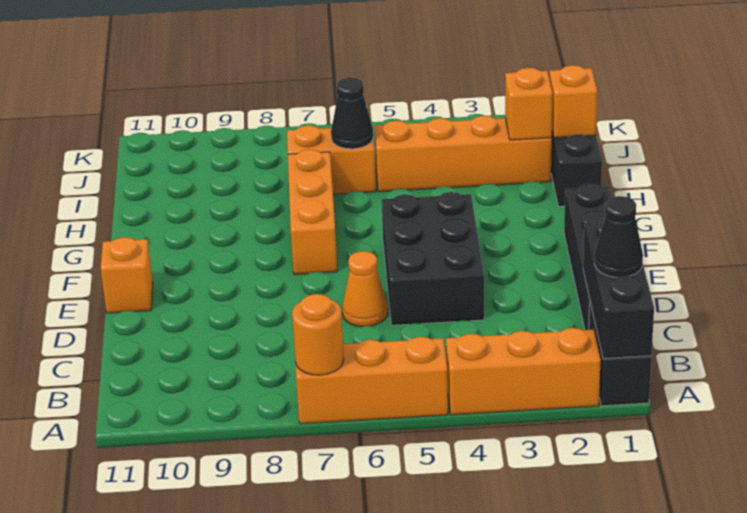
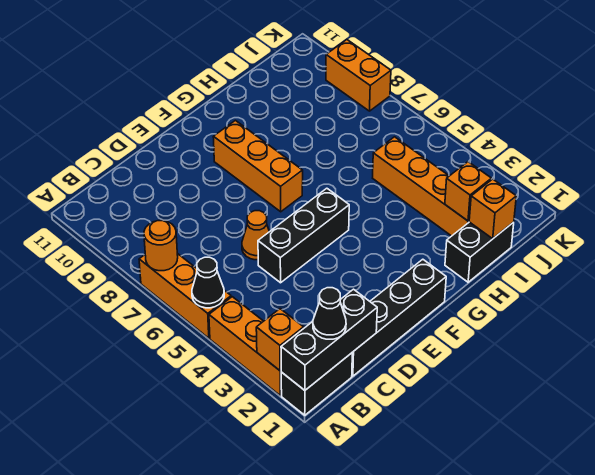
black 2x3 brick [382,192,484,325] -> black 1x3 brick [258,188,349,283]
orange 1x1 brick [101,237,153,313] -> orange 1x1 brick moved to [256,309,304,371]
orange 1x3 brick [288,149,337,274] -> orange 1x3 brick turned to [213,120,303,212]
orange 1x2 brick [287,125,376,194] -> orange 1x2 brick moved to [326,40,391,111]
black 1x1 cone [331,78,373,149] -> black 1x1 cone moved to [192,257,224,308]

